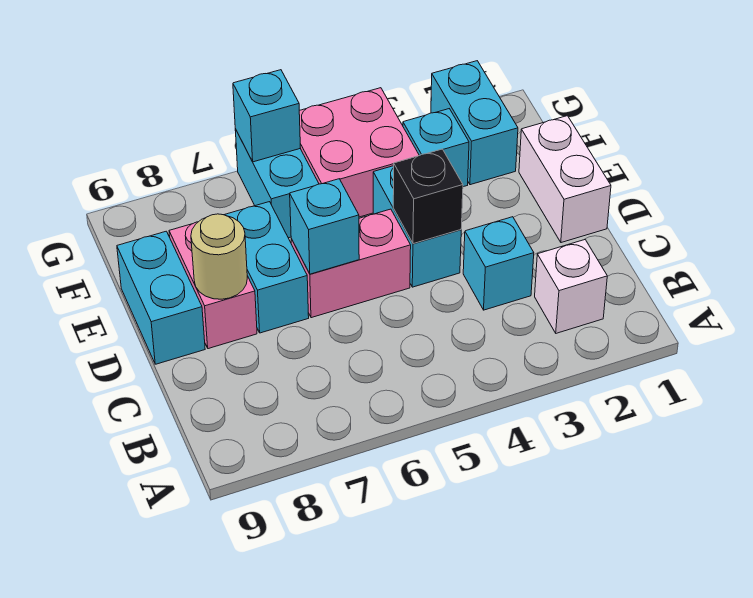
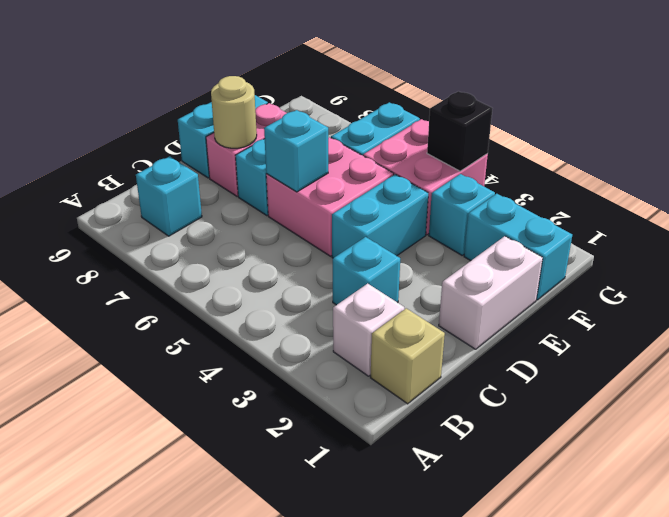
none -> tan 1x1 brick [371,308,445,404]
black 1x1 brick [393,149,463,244] -> black 1x1 brick moved to [427,91,493,171]
pink 1x2 brick [291,209,411,318] -> pink 2x2 brick [266,137,394,256]
cyan 1x2 brick [431,61,518,185] -> cyan 1x2 brick turned to [464,194,572,300]
cyan 1x1 brick [233,70,300,162] -> cyan 1x1 brick moved to [136,156,202,236]

